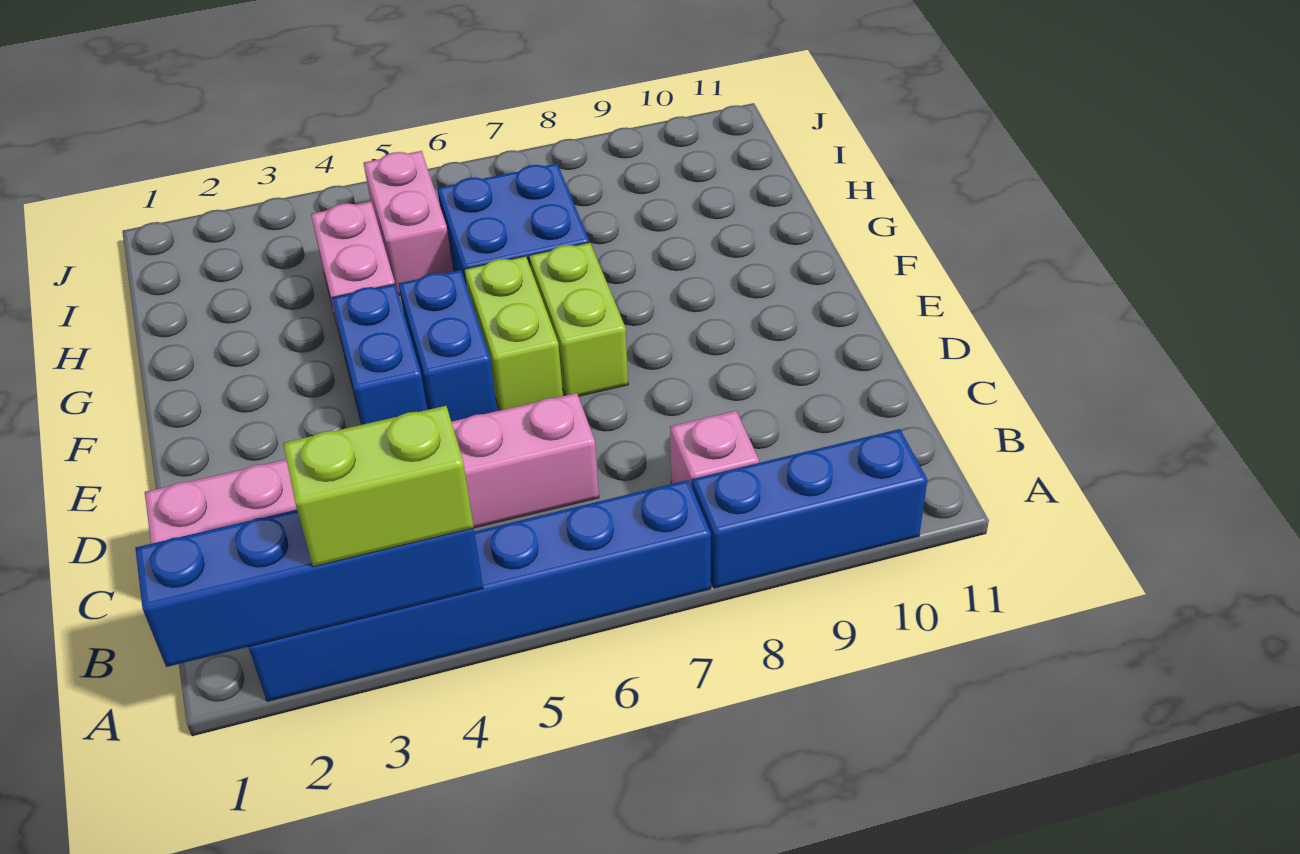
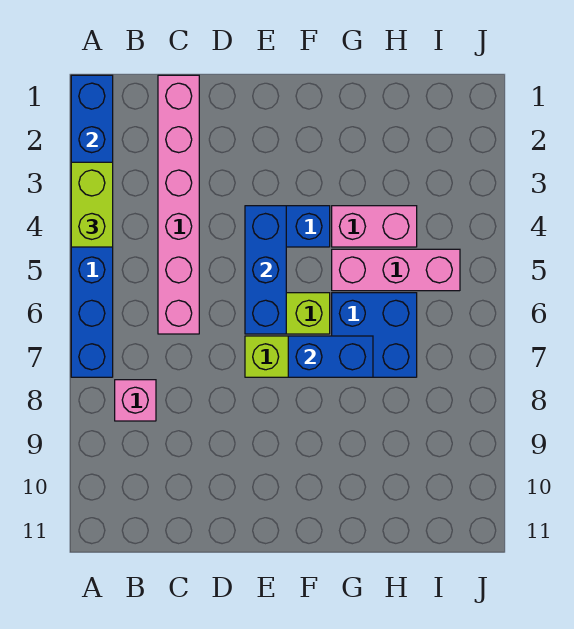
blue 1x3 brick [692,429,927,588] -> blue 1x3 brick moved to [245,206,286,334]
blue 1x2 brick [399,270,497,422] -> blue 1x2 brick moved to [288,336,373,377]
pink 1x2 brick [364,151,453,295] -> pink 1x3 brick [332,249,460,291]

